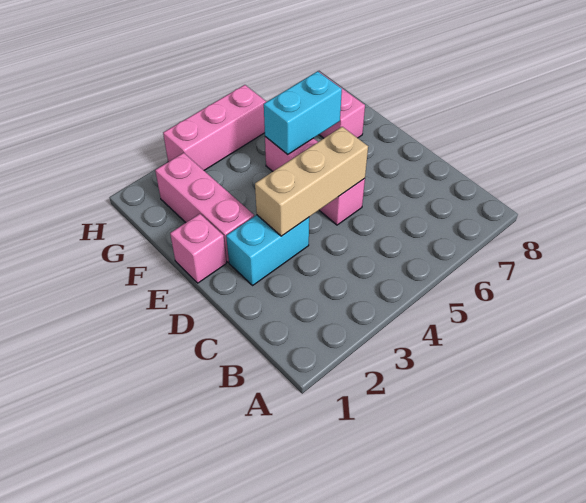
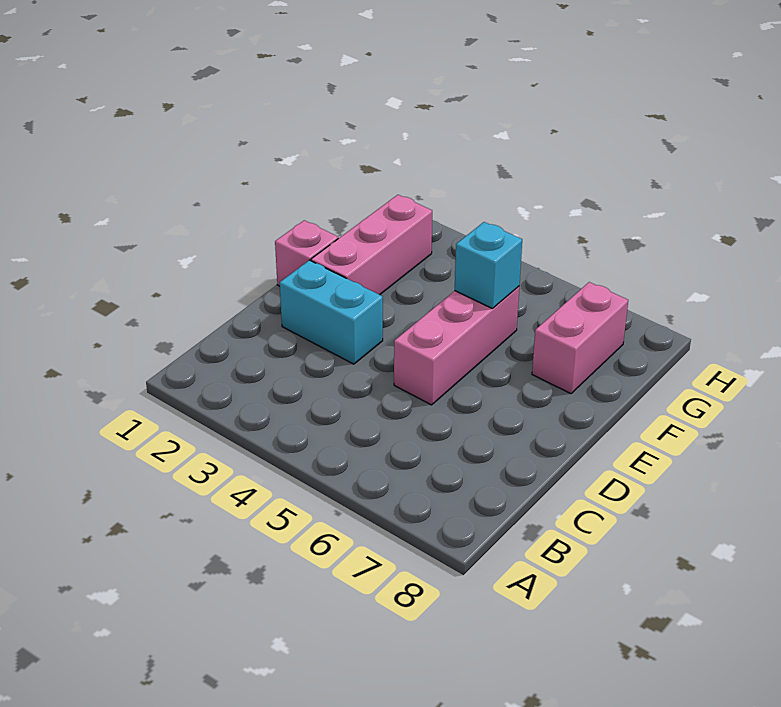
tan 1x3 brick [255,127,368,236] -> none
cyan 1x2 brick [264,71,342,154] -> cyan 1x1 brick [455,222,522,309]
pink 1x3 brick [163,85,266,170] -> none

